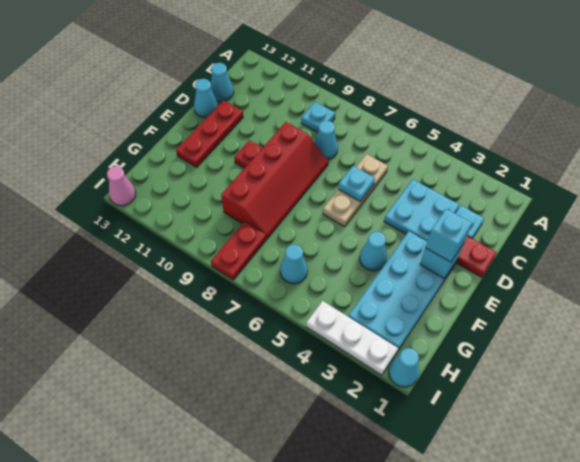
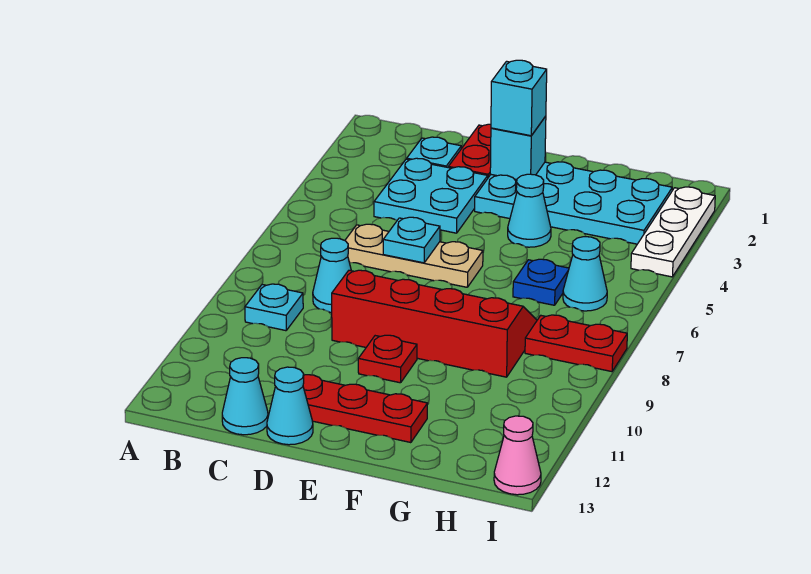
none -> blue 1x1 plate [513,259,569,305]
cyan 1x1 cone [389,348,419,387] -> none

